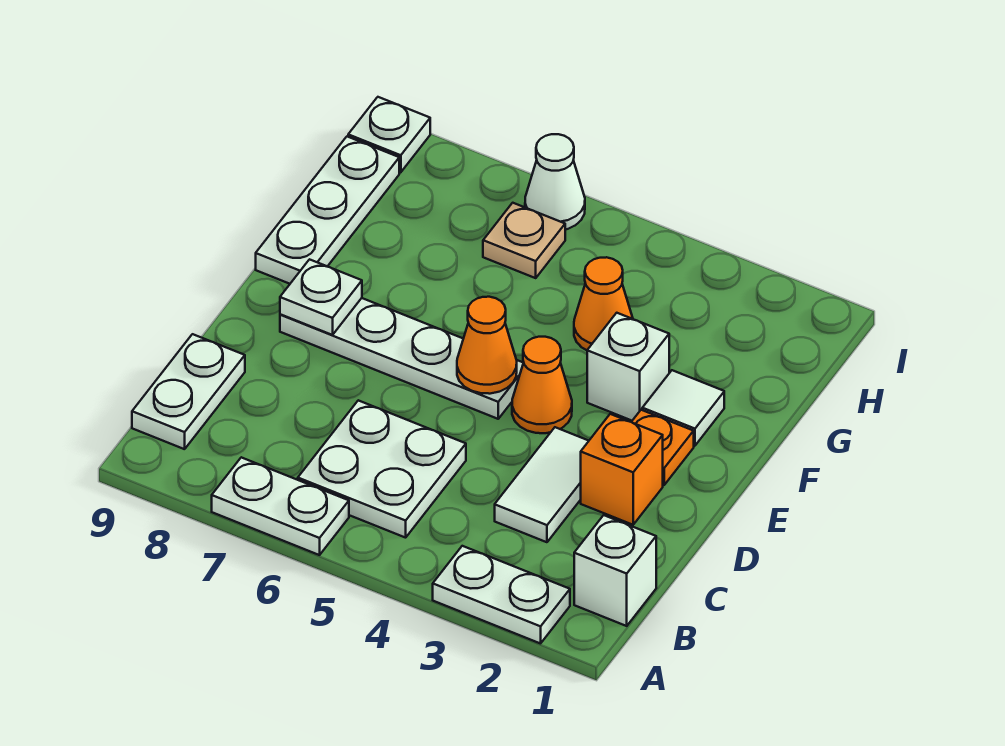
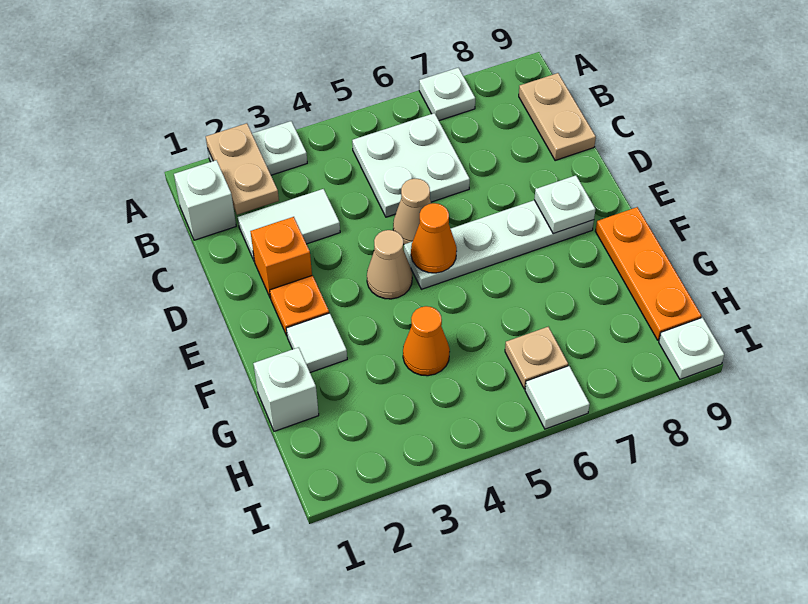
none -> tan 1x2 plate [206,123,279,215]
white 1x2 plate [212,457,349,555] -> white 1x1 plate [419,68,475,121]
white 1x2 plate [132,334,245,449] -> tan 1x2 plate [519,73,596,161]
white 1x2 tile [495,427,588,542] -> white 1x2 tile turned to [238,189,340,260]
none -> tan 1x1 cone [393,179,432,244]
orange 1x1 cone [512,337,572,433] -> tan 1x1 cone [367,230,412,299]
white 1x1 brick [587,313,669,421] -> white 1x1 brick moved to [253,347,319,431]
white 1x3 plate [256,137,399,284] -> orange 1x3 plate [595,207,701,340]
white 1x1 cone [525,134,585,230] -> white 1x1 tile [525,366,590,429]

